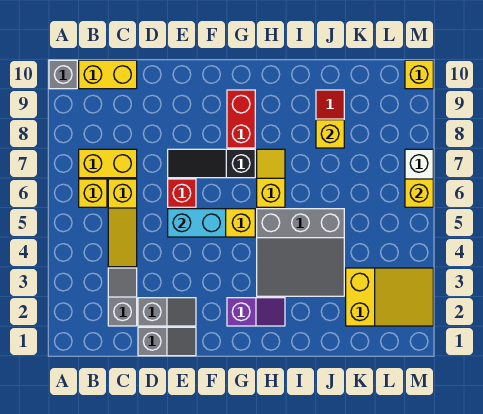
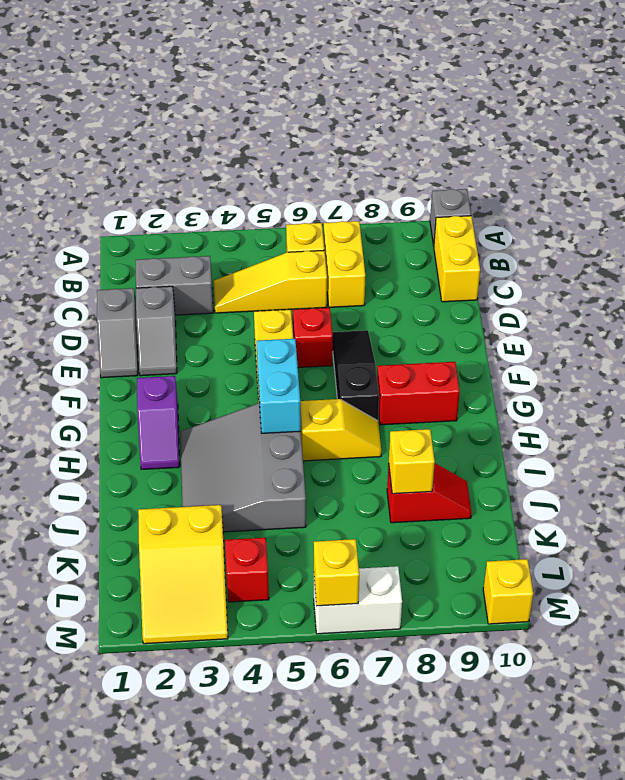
grey 1x2 slope [108,268,137,326] -> grey 1x2 brick [136,256,213,315]
cyan 1x2 brick [168,209,226,237] -> cyan 1x2 brick moved to [257,339,301,433]
none -> red 1x1 brick [225,538,269,602]

